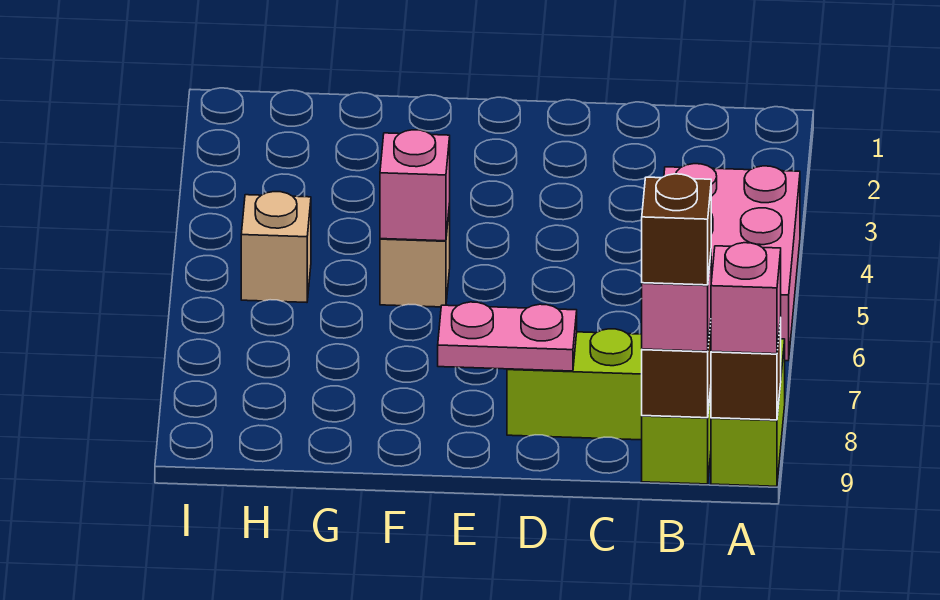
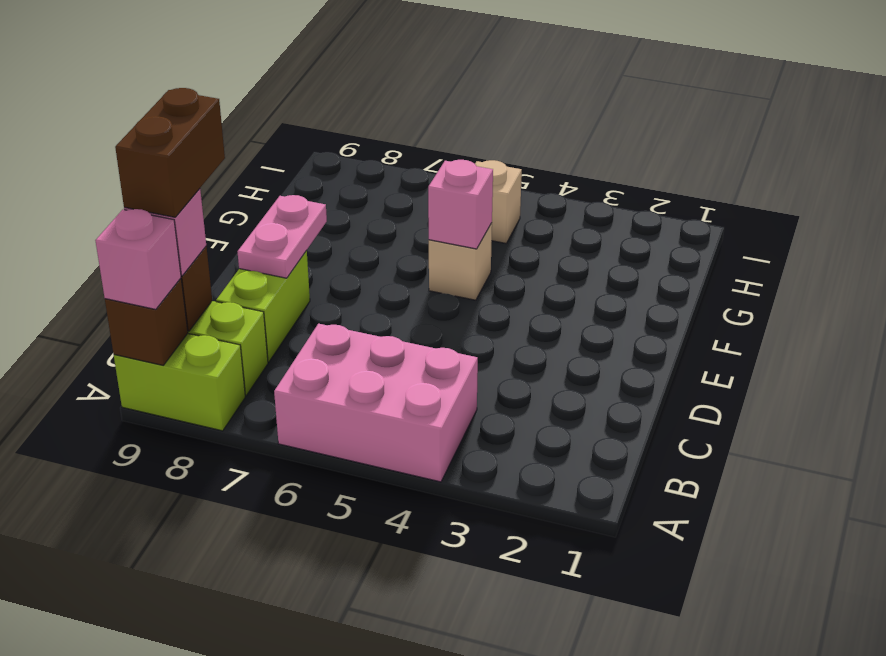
brown 1x1 brick [642,174,711,285] -> brown 1x2 brick [115,88,225,217]

